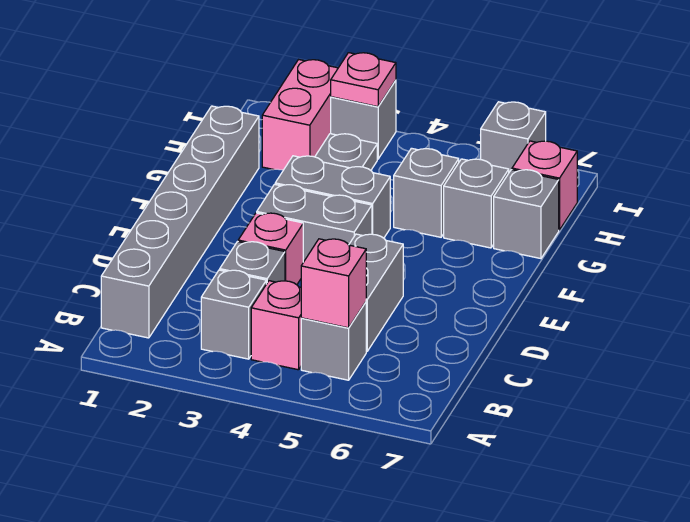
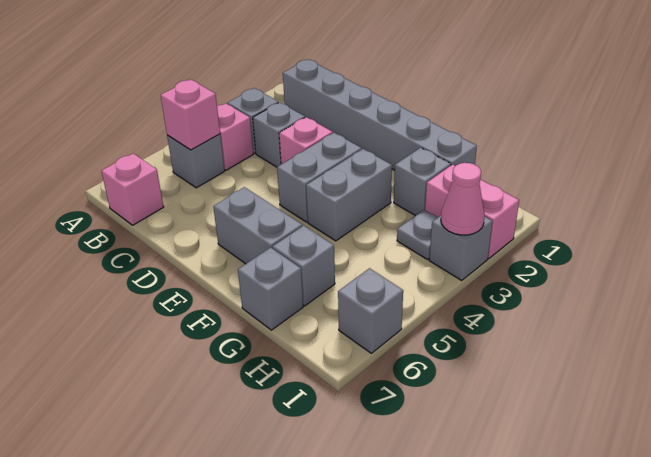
grey 1x2 brick [349,234,403,352] -> grey 1x2 brick moved to [213,187,302,264]
grey 1x1 brick [394,148,459,237] -> grey 1x1 brick moved to [394,148,451,216]
pink 1x1 brick [512,141,577,230] -> pink 1x1 brick moved to [101,153,164,225]
pink 1x1 plate [331,53,396,107] -> pink 1x1 cone [441,163,485,235]

